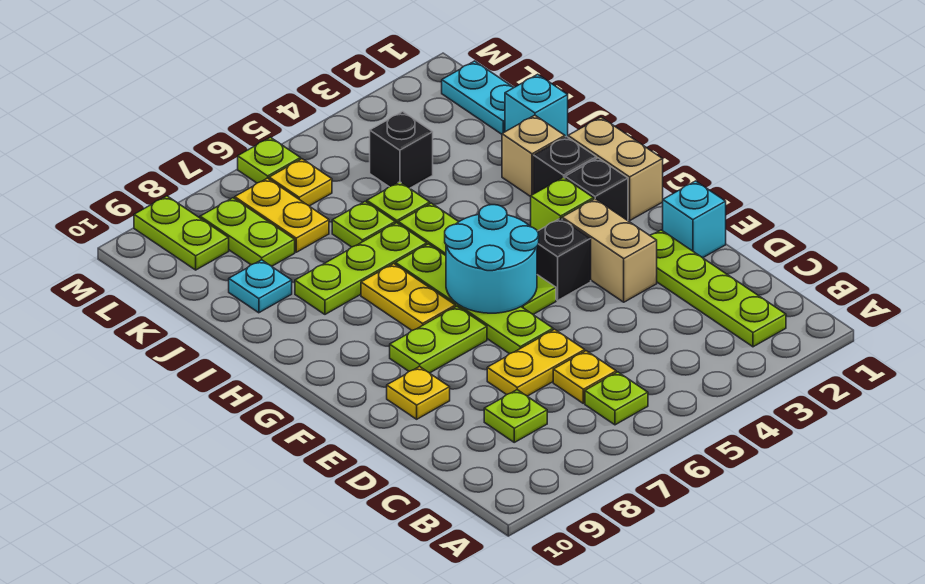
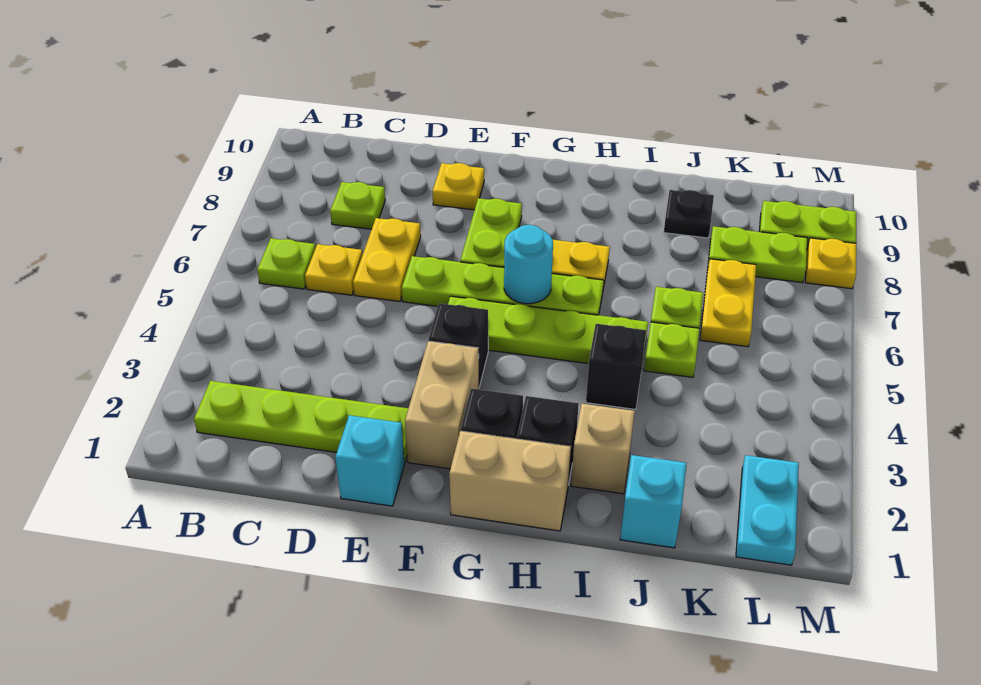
tan 1x2 brick [562,199,657,302] -> tan 1x2 brick turned to [405,341,479,469]
cyan 2x2 round brick [445,205,539,313] -> cyan 1x1 round brick [504,225,553,304]
lime 1x1 brick [531,177,594,231] -> none
lime 1x3 plate [295,223,427,314] -> none
cyan 1x1 plate [229,260,292,313] -> black 1x1 plate [664,190,714,238]
cyan 1x2 plate [442,61,514,134] -> cyan 1x2 plate turned to [736,455,799,565]
black 1x1 brick [370,112,433,188] -> black 1x1 brick moved to [586,324,646,410]
yellow 1x2 plate [235,178,329,252] -> yellow 1x2 plate turned to [700,259,756,347]
yellow 1x1 plate [269,159,332,206] -> yellow 1x1 plate moved to [805,238,856,289]
lime 1x1 plate [238,137,301,183] -> none

